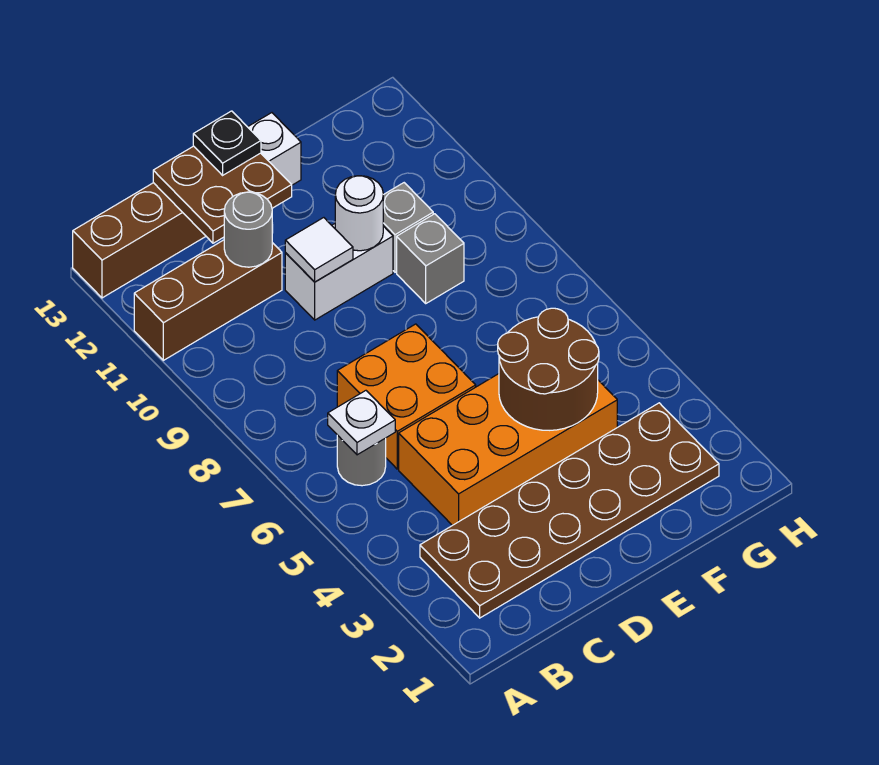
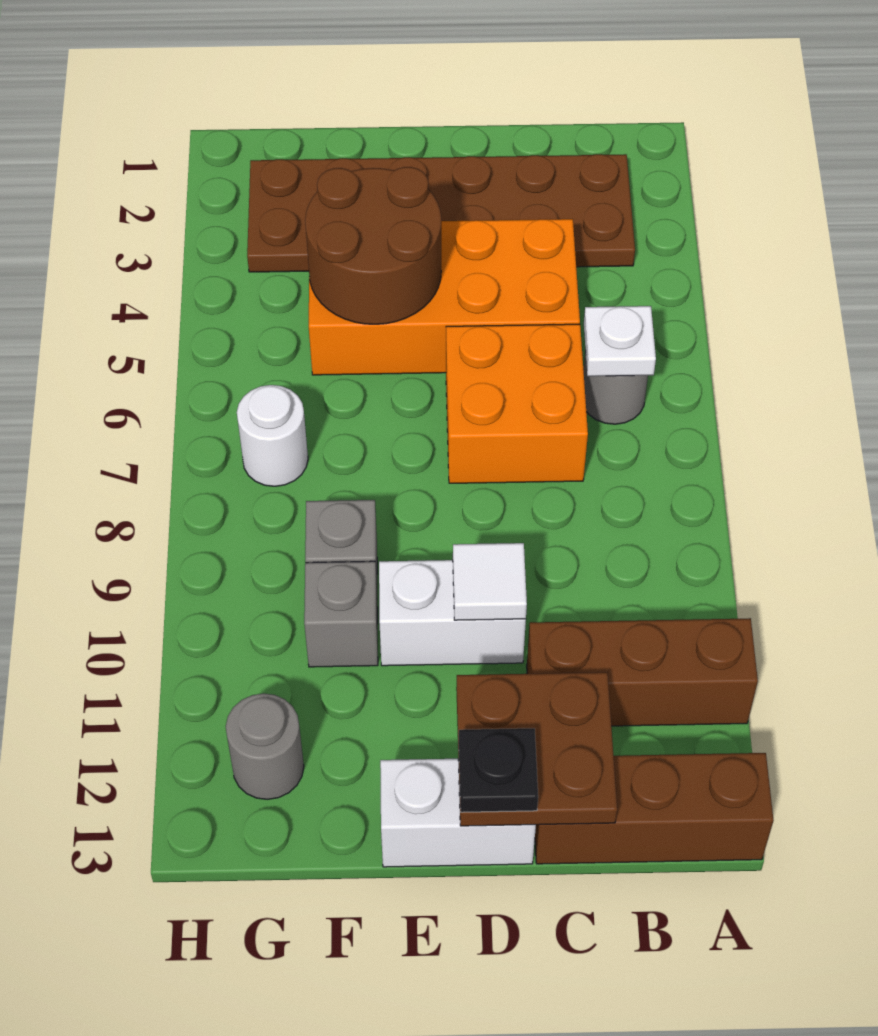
grey 1x1 round brick [224,192,272,267] -> grey 1x1 round brick moved to [226,693,304,799]
white 1x1 round brick [335,176,383,251] -> white 1x1 round brick moved to [237,385,308,486]

